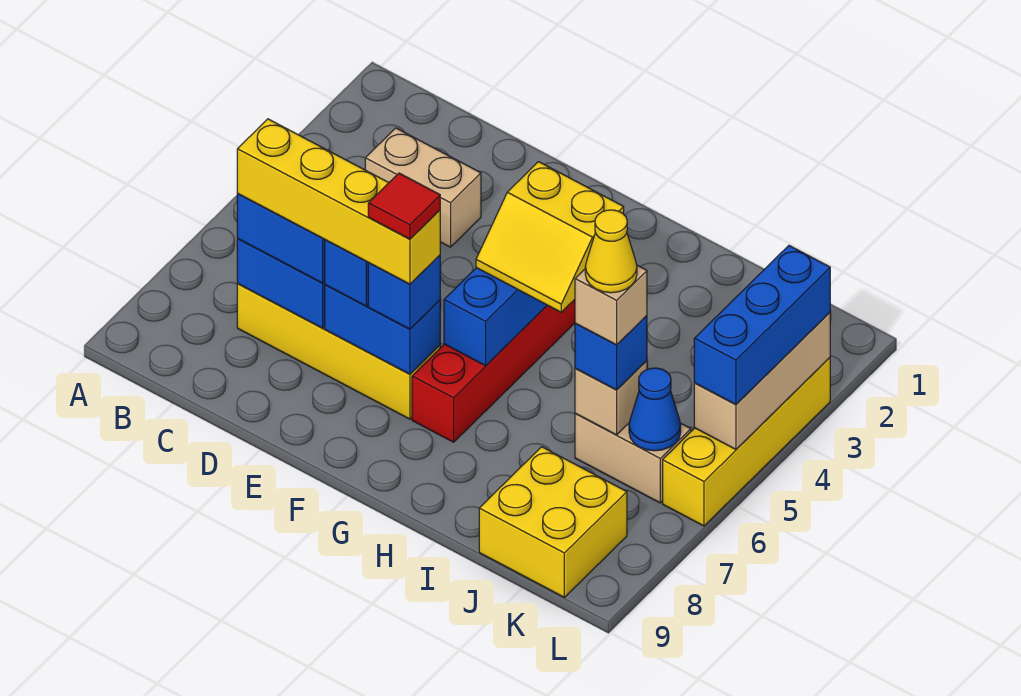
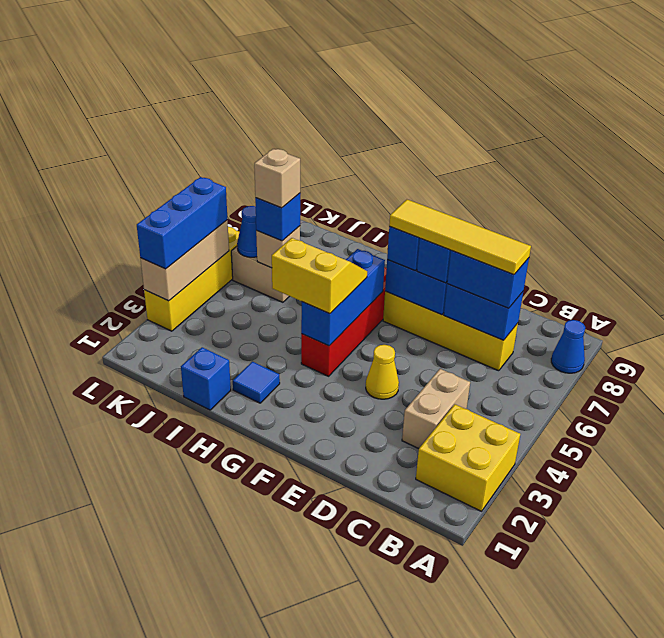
none -> blue 1x1 cone [551,320,585,373]
tan 1x2 brick [365,128,481,247] -> tan 1x2 brick turned to [402,369,470,449]
yellow 1x4 brick [237,119,440,284] -> yellow 1x4 tile [389,200,531,274]
red 1x1 tile [368,173,440,239] -> none
none -> blue 1x1 tile [233,362,280,403]
none -> blue 1x1 brick [181,347,231,410]
yellow 1x1 cone [585,210,637,293] -> yellow 1x1 cone moved to [366,345,399,399]
yellow 2x2 brick [479,447,627,597] -> yellow 2x2 brick moved to [416,404,520,511]

